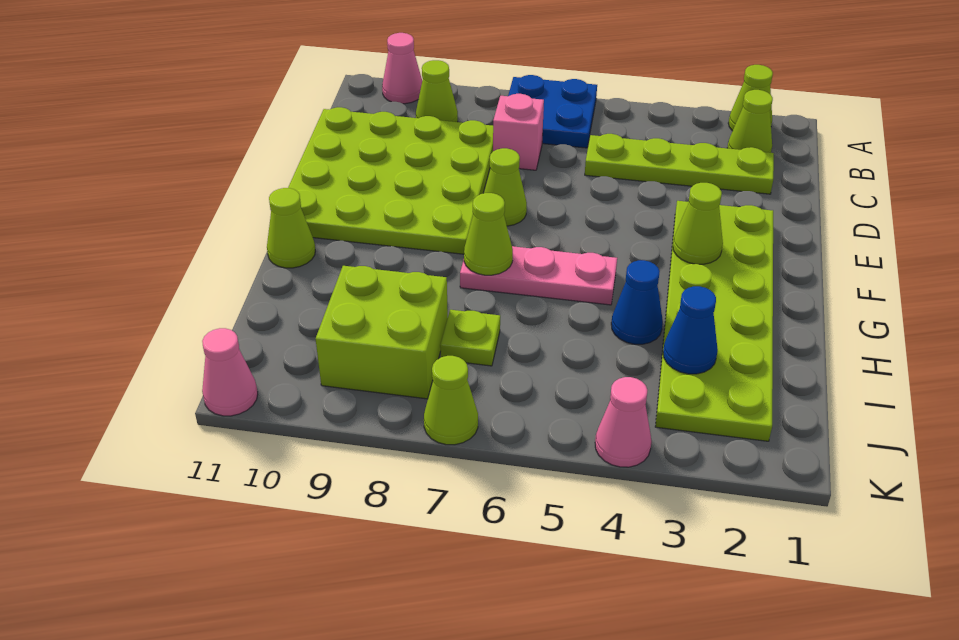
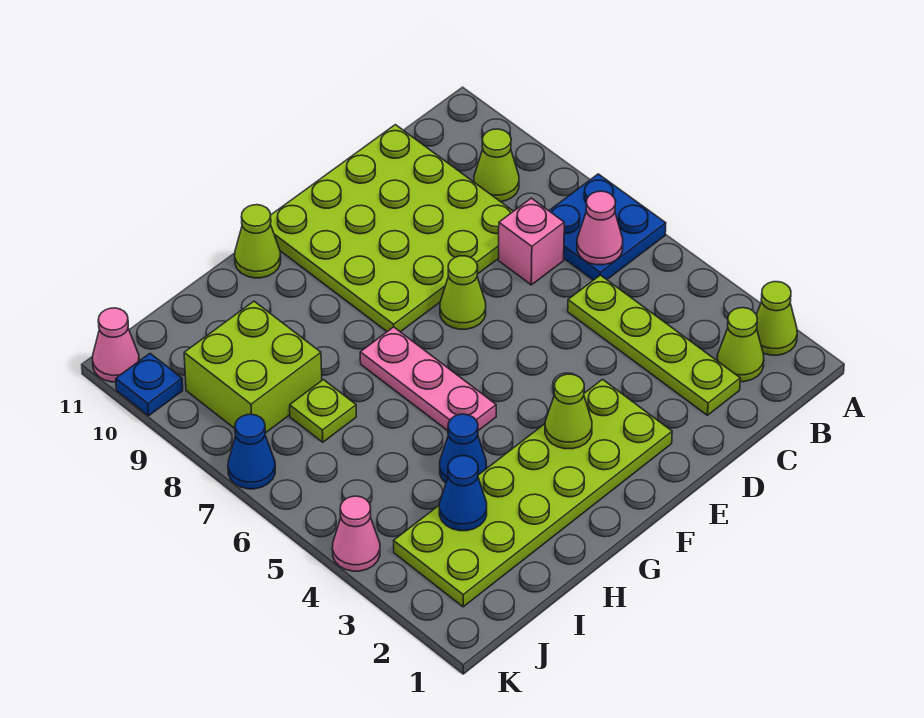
pink 1x1 cone [382,33,422,104] -> pink 1x1 cone moved to [577,191,623,265]
lime 1x1 cone [464,193,513,275] -> none
lime 1x1 cone [424,356,478,445] -> blue 1x1 cone [228,414,275,489]
none -> blue 1x1 plate [116,354,183,416]

